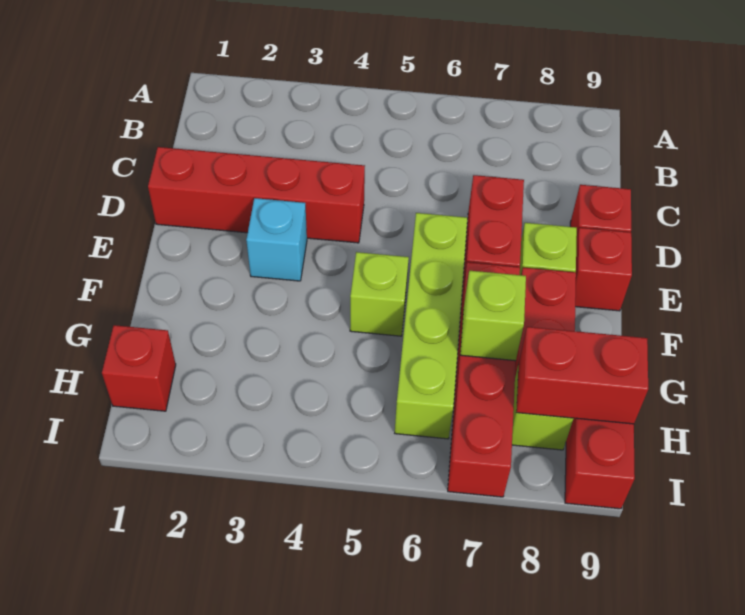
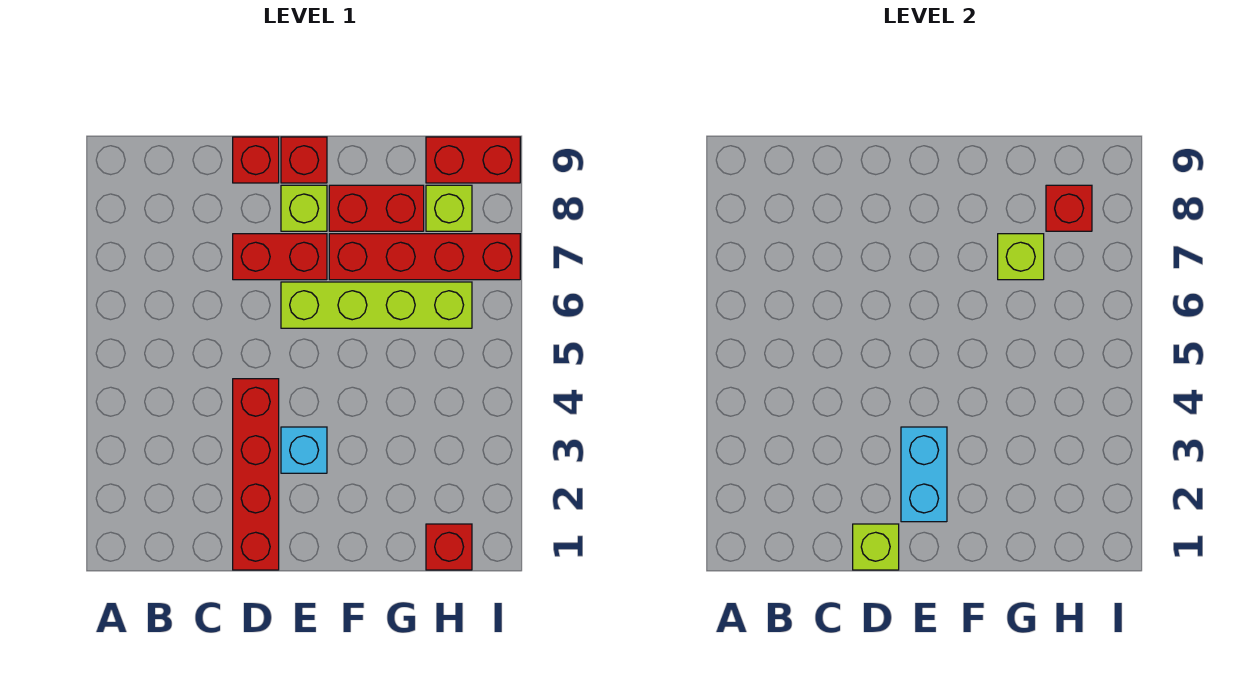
none -> cyan 1x2 brick [901,427,947,522]
lime 1x1 brick [350,252,409,336] -> lime 1x1 brick moved to [853,524,899,570]
red 1x2 brick [516,327,648,424] -> red 1x1 brick [1046,185,1092,231]

